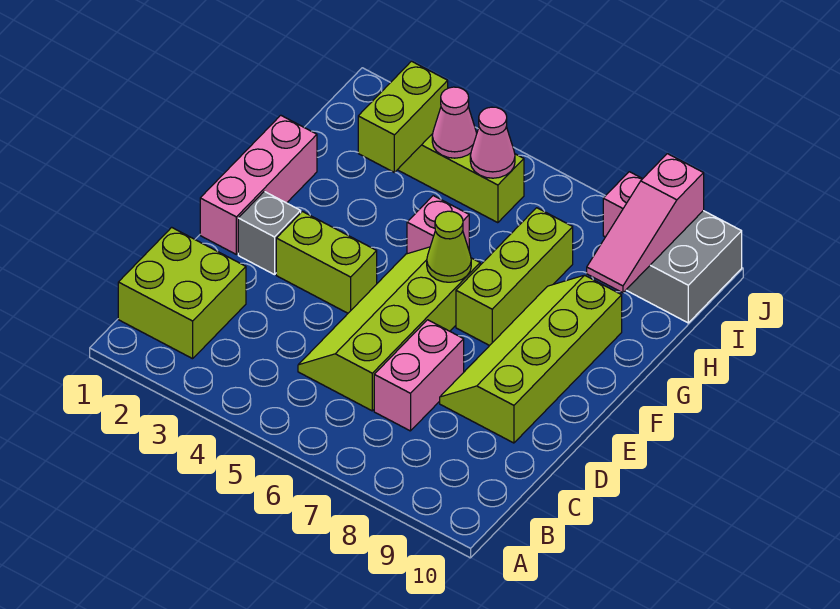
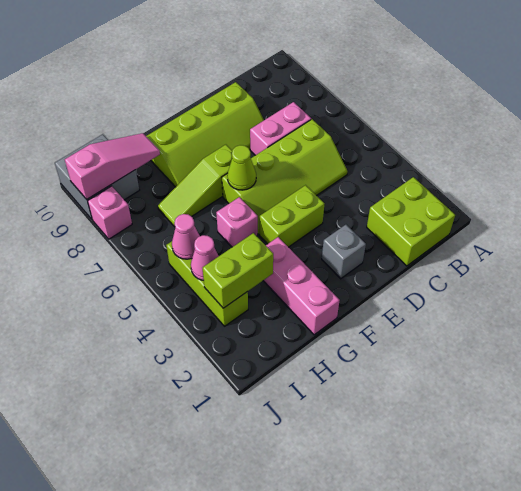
pink 1x3 brick [200,115,317,254] -> pink 1x3 brick turned to [263,237,340,335]
lime 1x2 brick [276,212,377,313] -> lime 1x2 brick turned to [260,185,324,247]
lime 1x3 brick [456,208,573,346] -> lime 1x3 slope [158,145,232,227]

